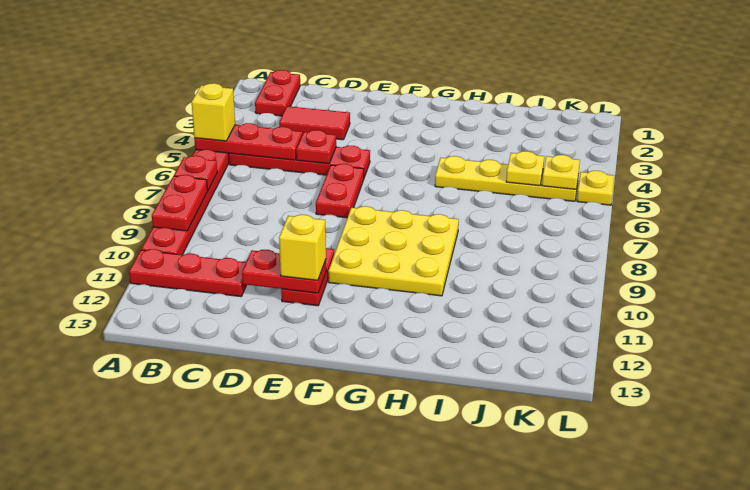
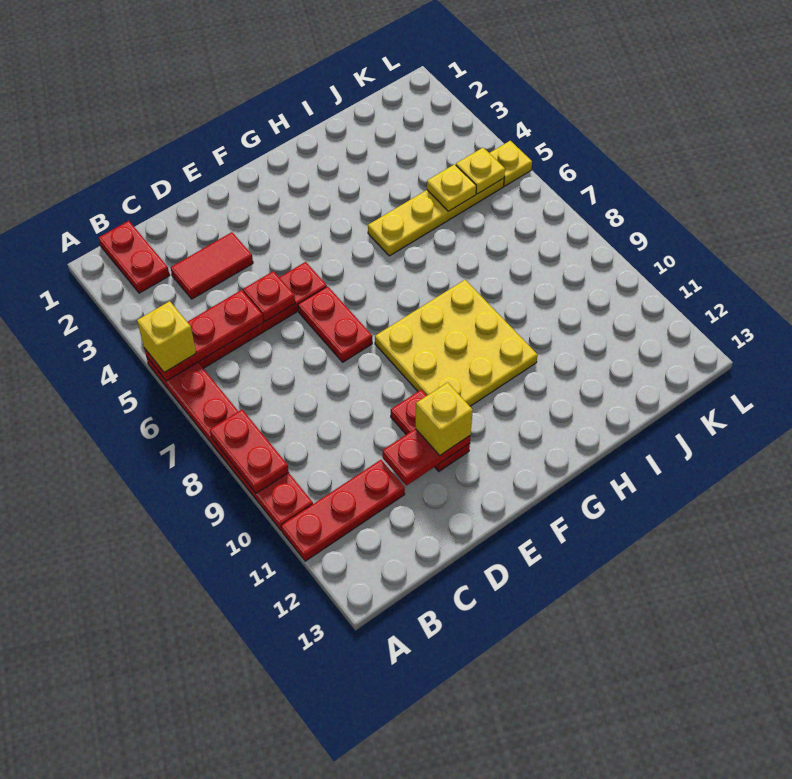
red 1x1 plate [174,156,217,190] -> none

